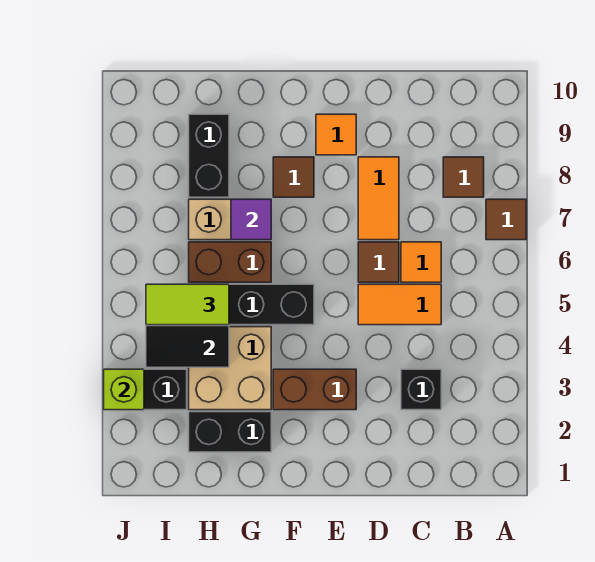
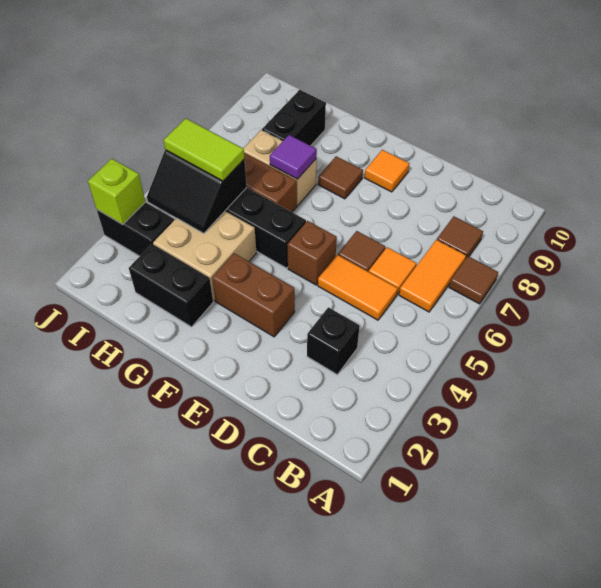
orange 1x2 tile [358,157,399,240] -> orange 1x2 tile moved to [399,240,466,312]
none -> brown 1x1 brick [287,221,337,285]

